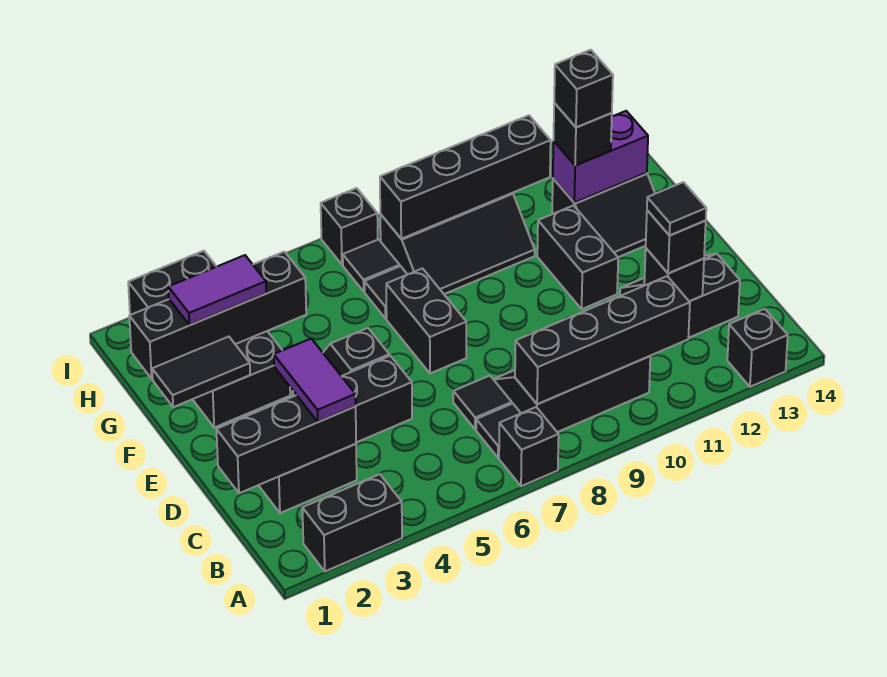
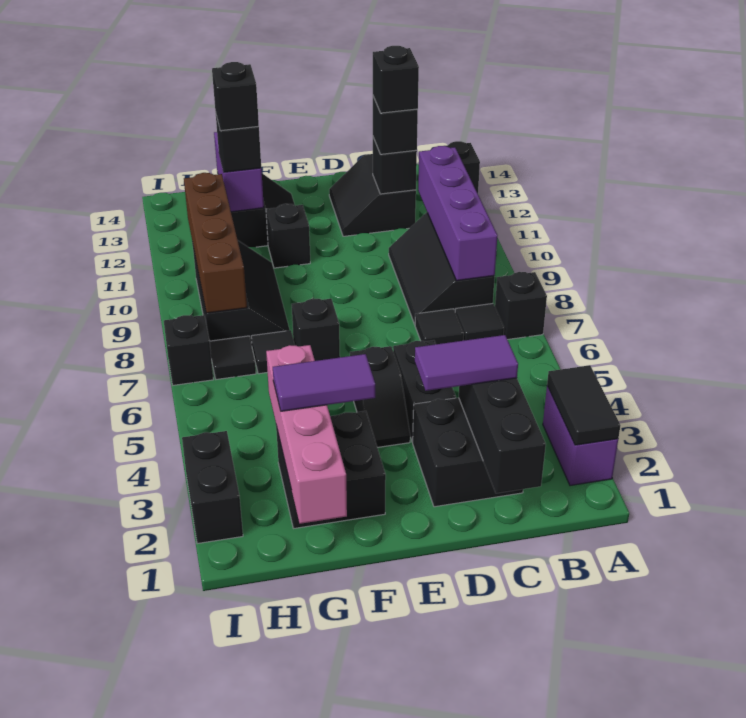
black 1x2 brick [302,474,402,571] -> purple 1x2 brick [543,386,618,486]
black 1x4 brick [515,276,690,404] -> purple 1x4 brick [418,146,498,281]
black 1x1 tile [647,182,706,236] -> black 1x1 brick [373,46,419,113]
black 1x2 brick [386,268,466,373] -> black 1x1 brick [292,299,340,361]
black 1x2 brick [537,206,618,309] -> black 1x1 brick [266,204,310,268]
black 1x2 tile [152,337,250,407] -> black 1x2 tile moved to [547,365,620,445]
black 1x4 brick [129,252,306,379] -> pink 1x4 brick [266,345,347,524]
purple 1x2 tile [168,255,266,325] -> purple 1x2 tile turned to [273,354,375,411]
black 1x4 brick [380,115,551,239] -> brown 1x4 brick [184,173,247,313]

